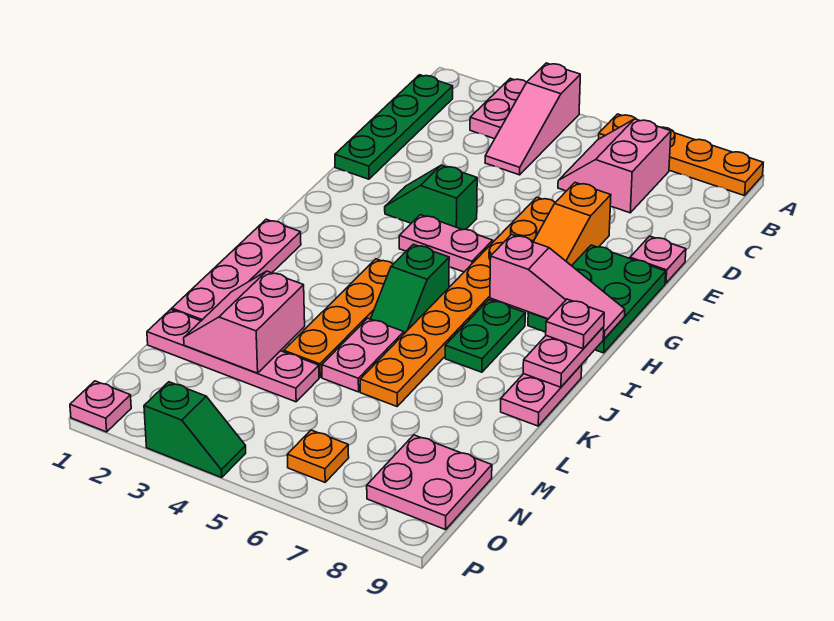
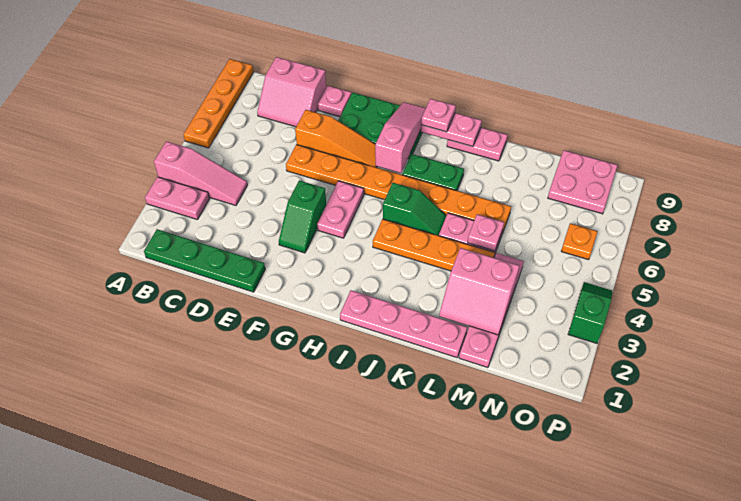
pink 2x2 slope [558,119,671,213] -> pink 2x2 slope moved to [257,57,326,127]
pink 1x1 plate [70,381,131,432] -> pink 1x1 plate moved to [468,214,504,251]

